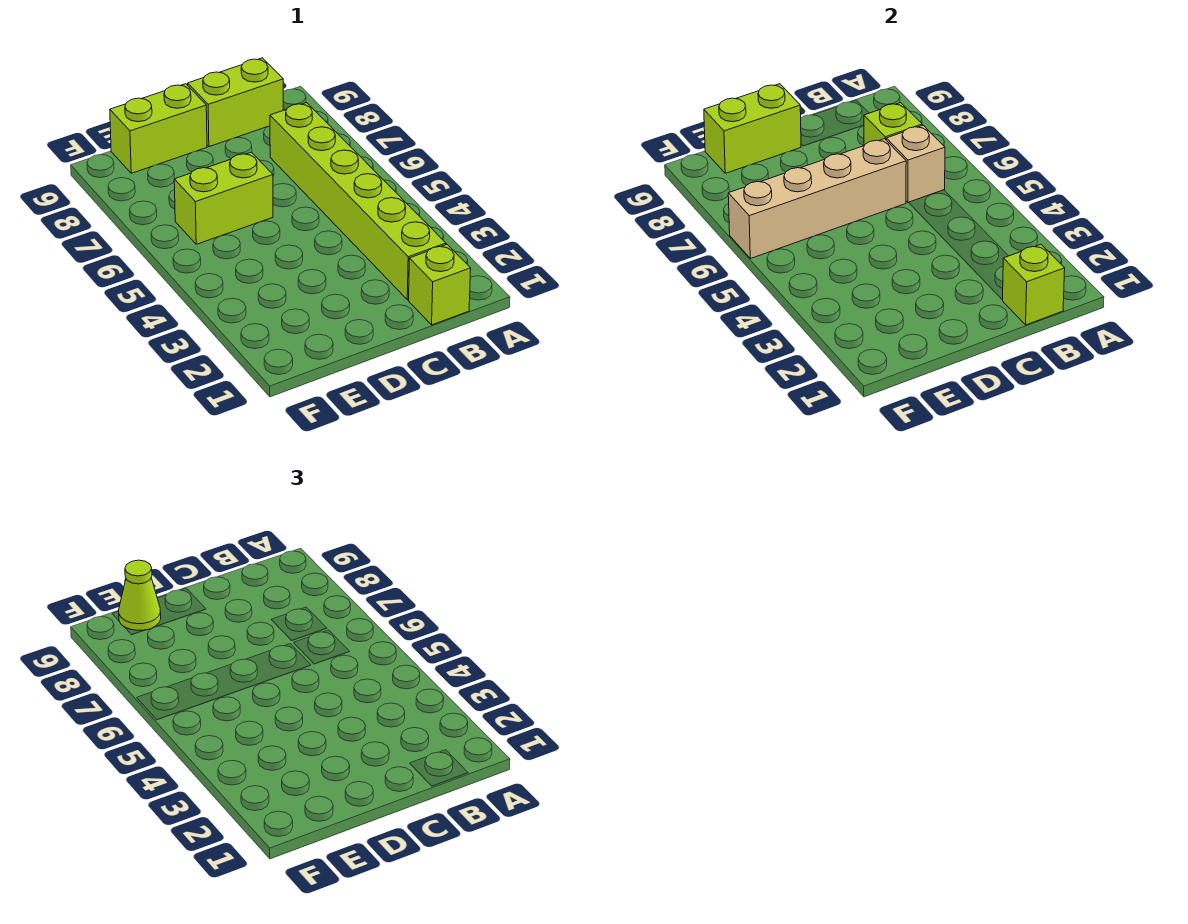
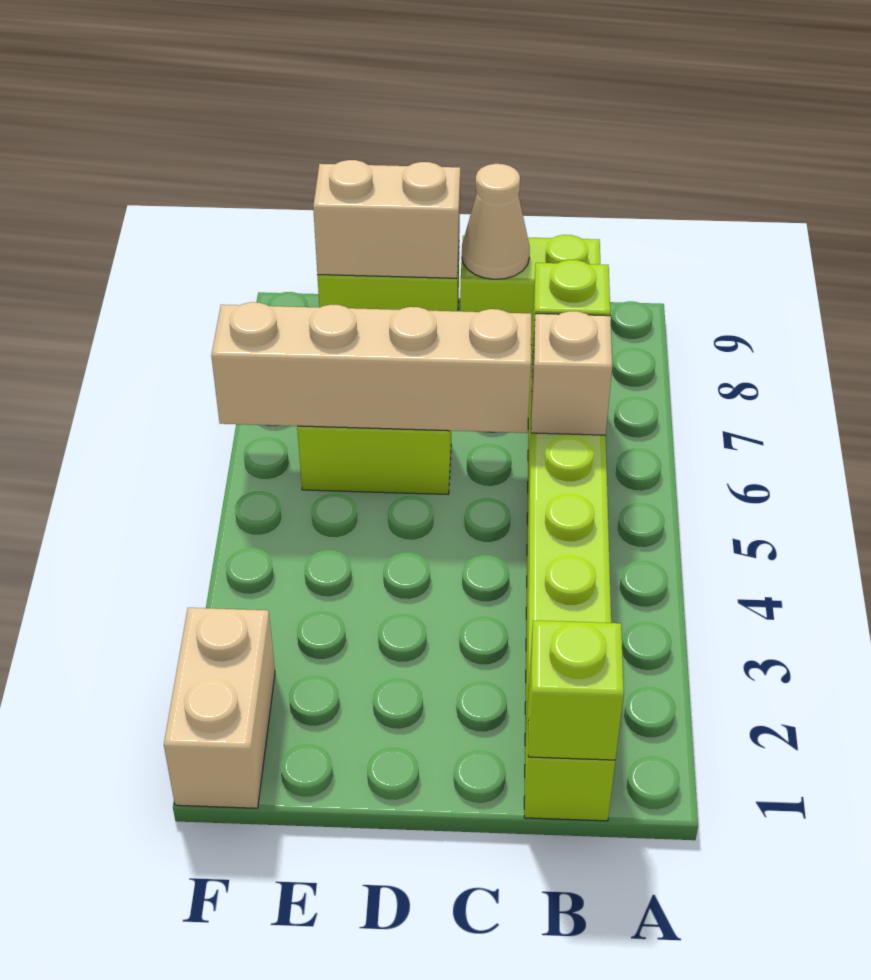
none -> tan 1x1 cone [462,164,530,279]
lime 1x2 brick [704,84,801,173] -> tan 1x2 brick [313,160,460,278]
lime 1x1 cone [119,560,161,630] -> none
none -> tan 1x2 brick [164,608,275,808]

